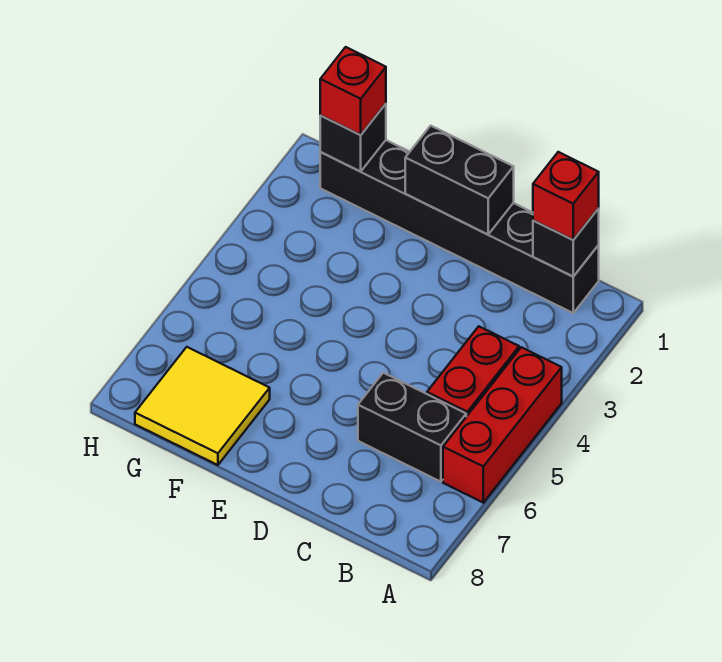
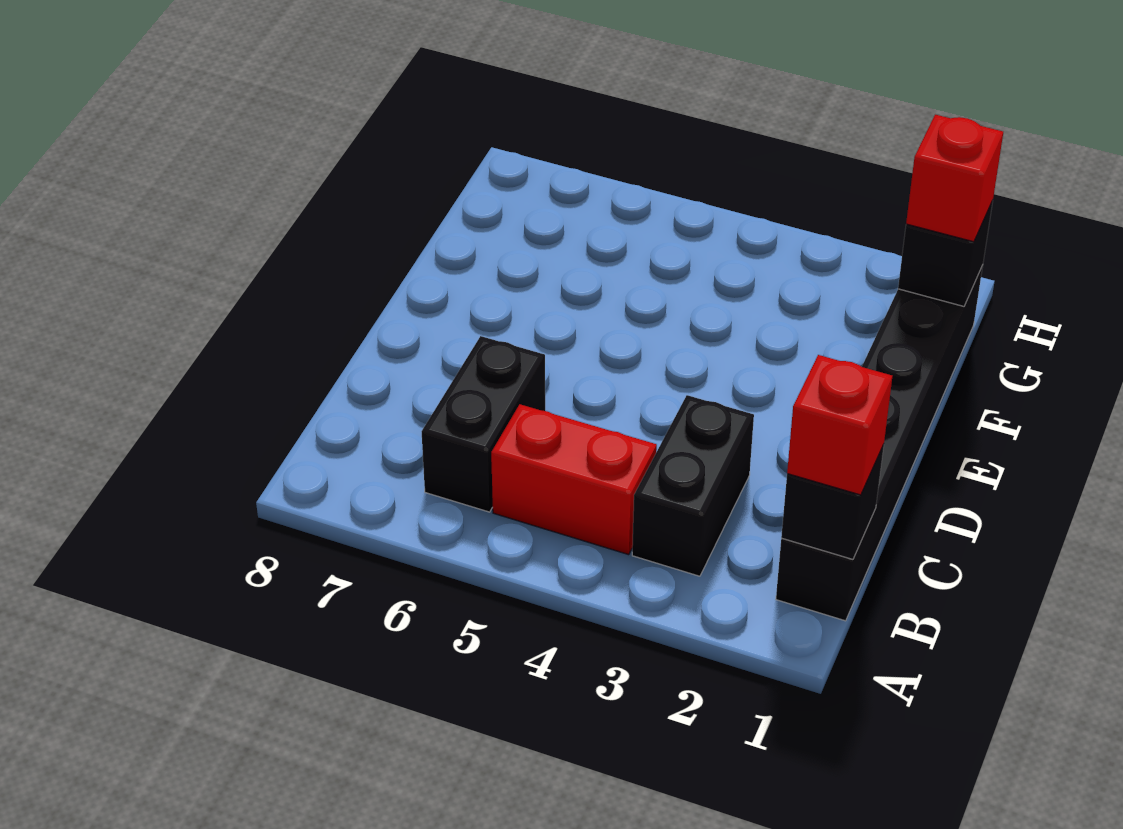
red 1x3 brick [443,347,562,503] -> none
black 1x2 brick [405,126,514,234] -> black 1x2 brick moved to [632,395,754,576]
yellow 2x2 tile [135,347,270,465] -> none

